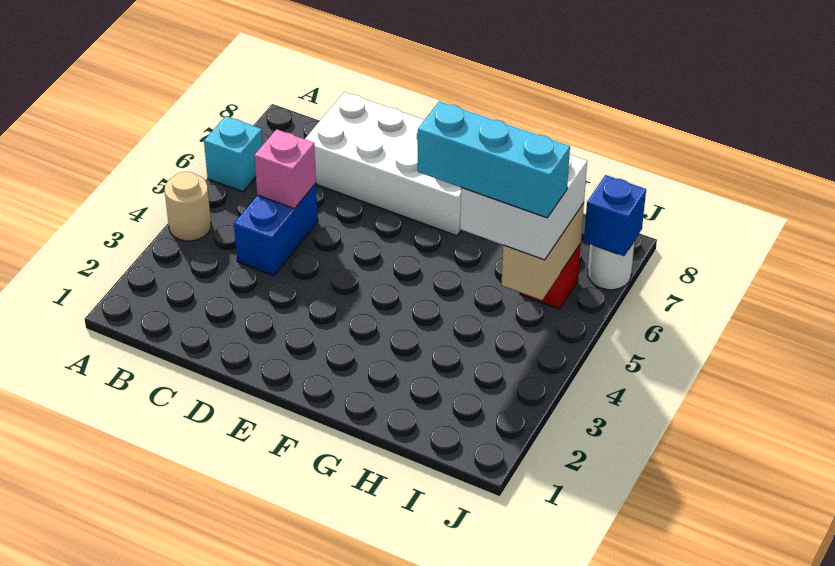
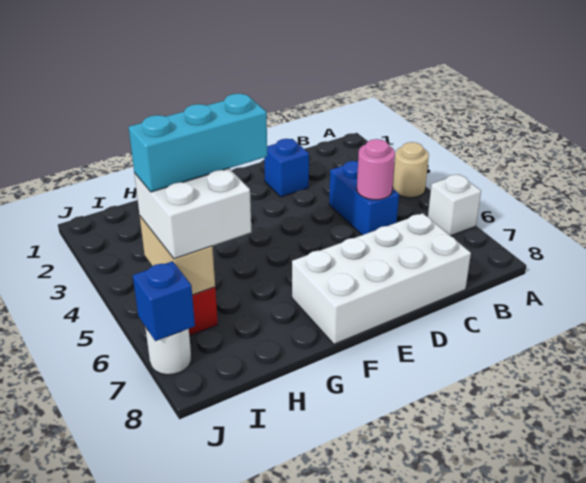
cyan 1x1 brick [204,116,263,192] -> white 1x1 brick [428,174,481,236]
pink 1x1 brick [254,129,316,209] -> pink 1x1 round brick [357,139,395,200]
none -> blue 1x1 brick [264,139,309,197]

